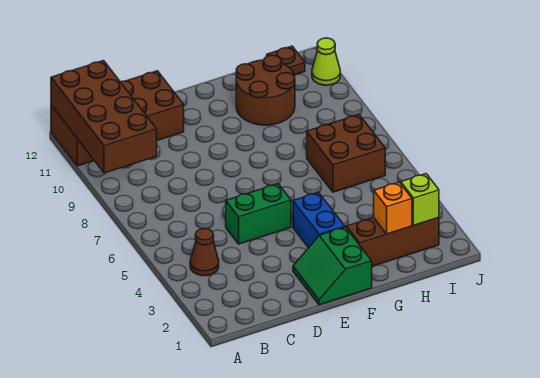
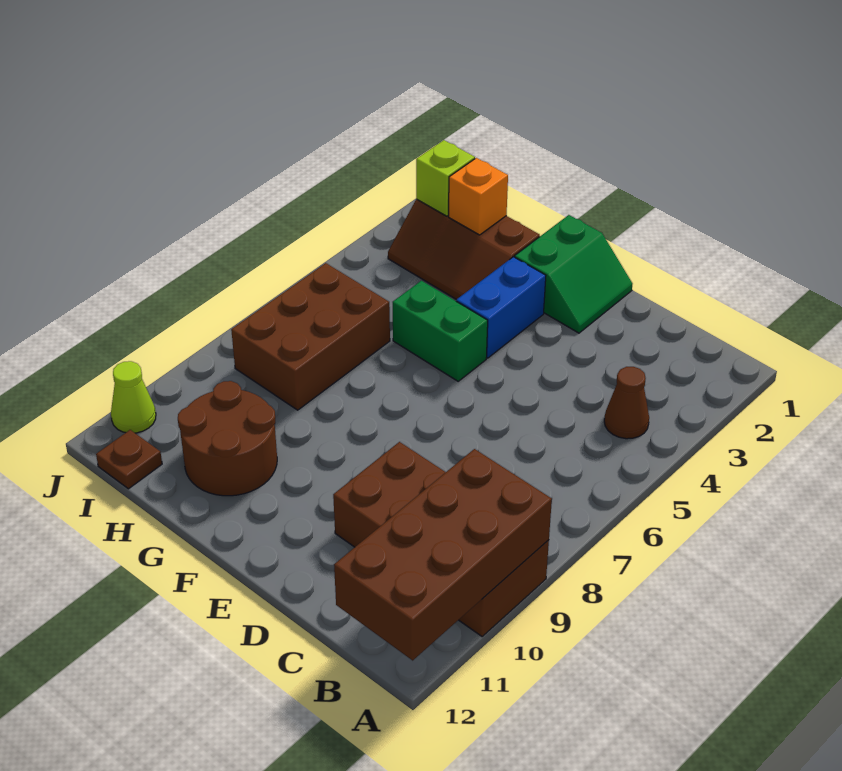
brown 2x4 brick [51,71,184,166] -> brown 2x4 brick moved to [333,442,549,636]
green 1x2 brick [226,184,291,244] -> green 1x2 brick moved to [393,281,488,381]
brown 2x2 brick [307,115,385,192] -> brown 2x3 brick [231,263,390,410]

